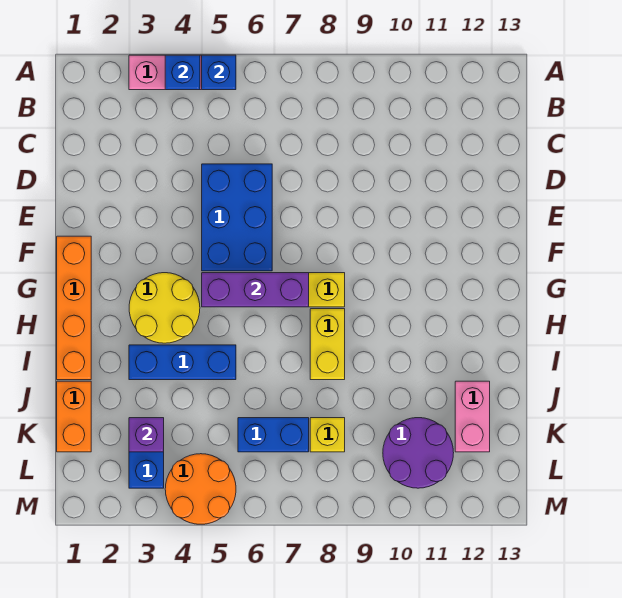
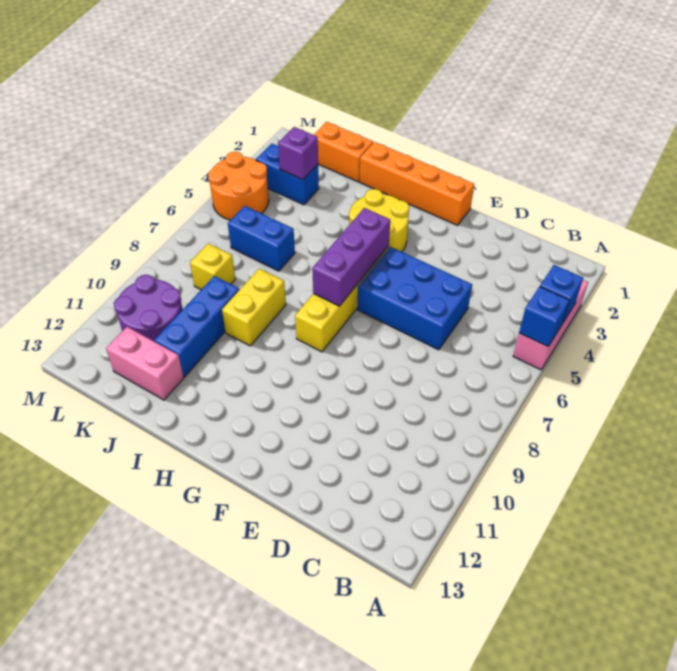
yellow 1x2 brick [310,309,345,380] -> yellow 1x2 brick turned to [222,269,286,346]
blue 1x3 brick [129,345,236,380] -> blue 1x3 brick moved to [154,276,239,377]
blue 1x2 brick [238,418,309,452] -> blue 1x2 brick turned to [228,206,295,271]

